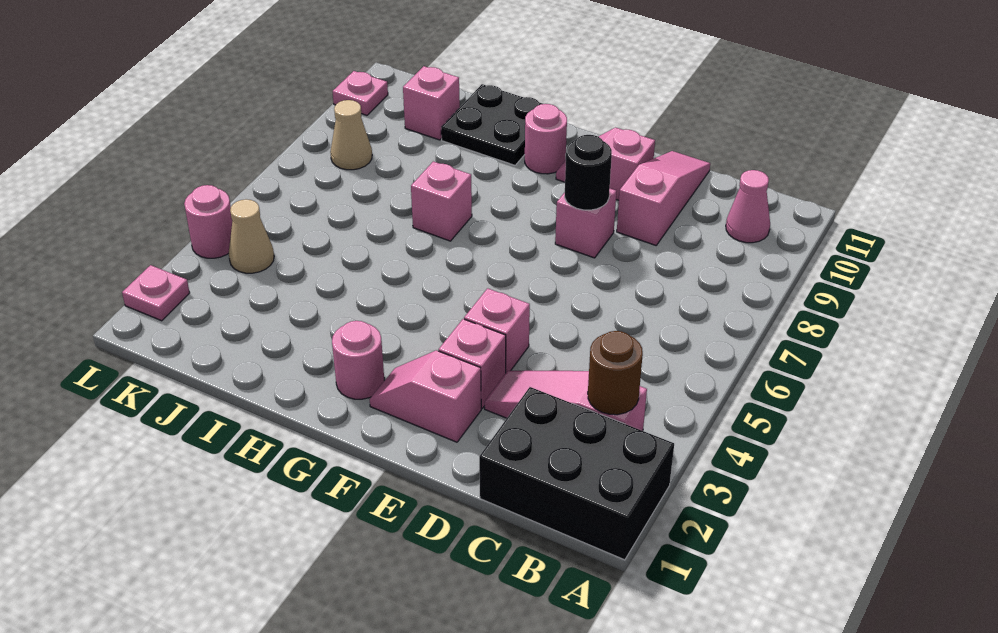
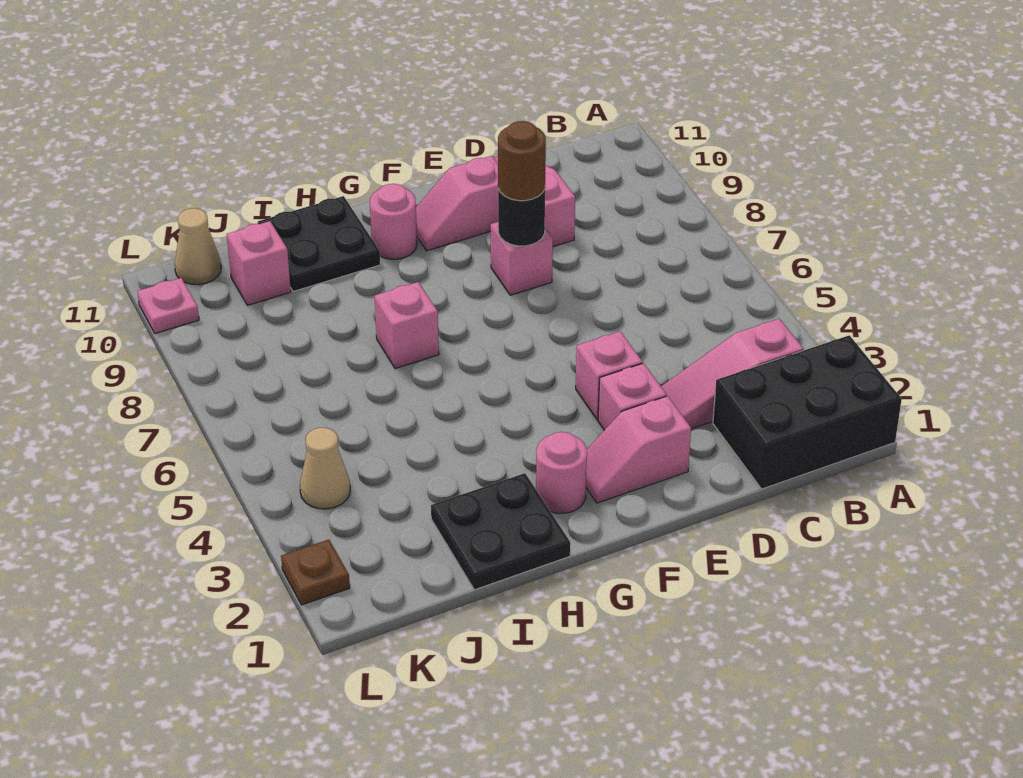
brown 1x1 round brick [588,331,643,415] -> brown 1x1 round brick moved to [498,121,546,201]
pink 1x1 cone [726,170,770,243] -> none
none -> black 2x2 plate [431,473,570,590]
tan 1x1 cone [330,100,372,170] -> tan 1x1 cone moved to [175,208,221,285]
pink 1x1 plate [122,265,190,321] -> brown 1x1 plate [281,540,350,605]
pink 1x1 round brick [184,185,232,258] -> none

